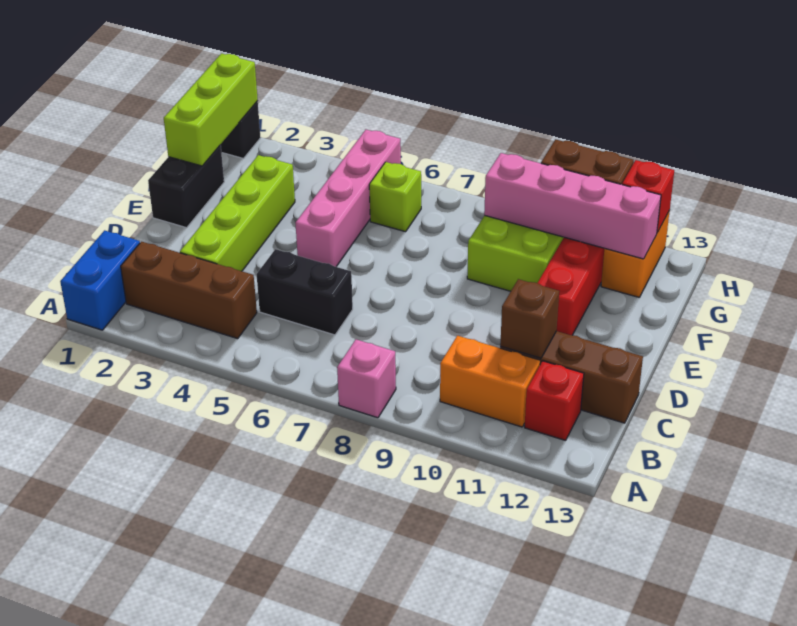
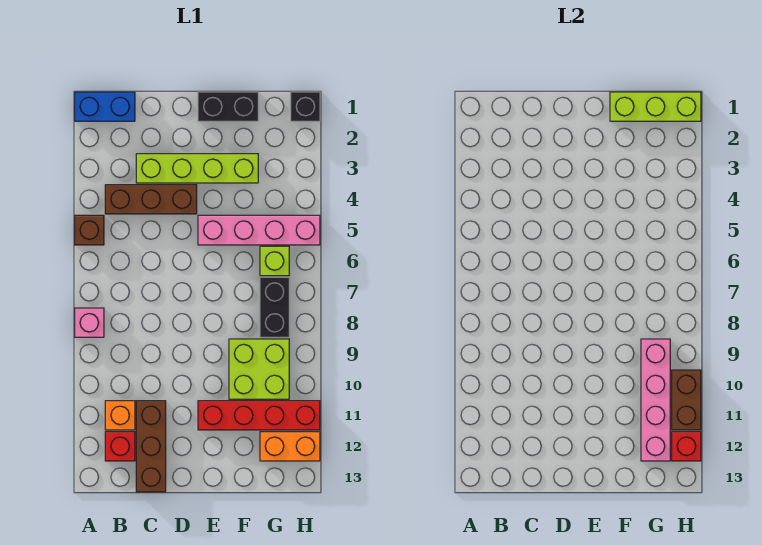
brown 1x3 brick [121,242,257,339] -> brown 1x3 brick turned to [105,185,197,214]
orange 1x2 brick [440,336,540,427] -> orange 1x1 brick [105,401,135,430]
black 1x2 brick [256,249,353,335] -> black 1x2 brick moved to [260,277,289,337]
brown 1x1 brick [500,279,559,358] -> brown 1x1 brick moved to [75,215,104,245]

